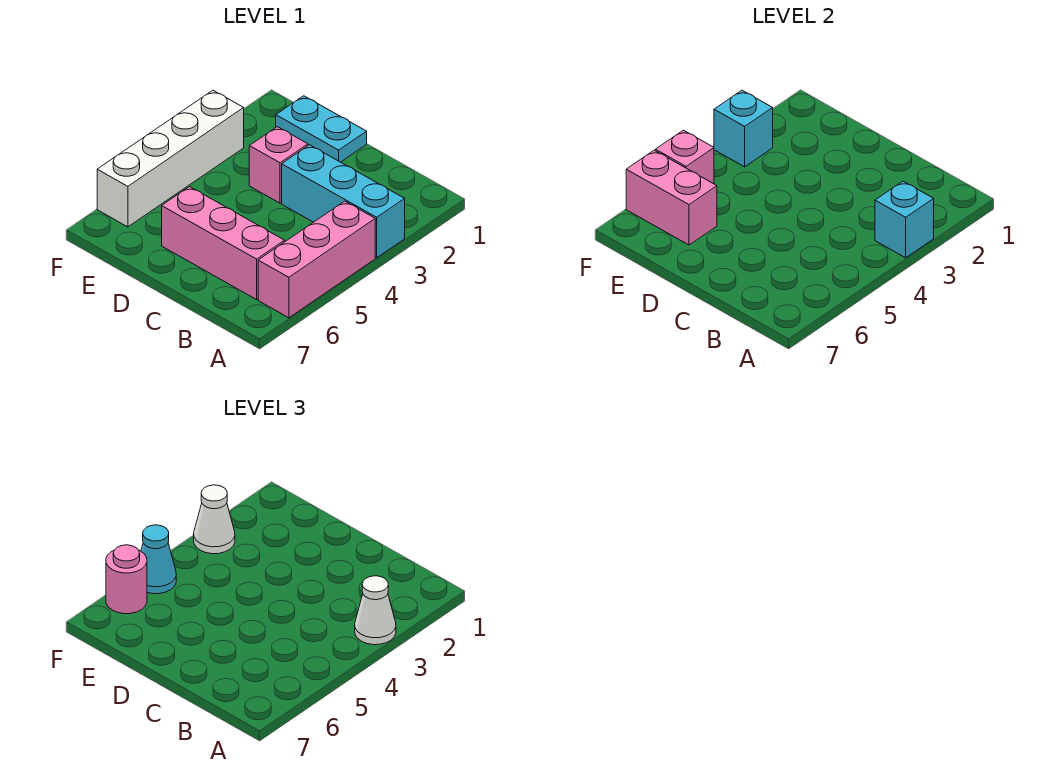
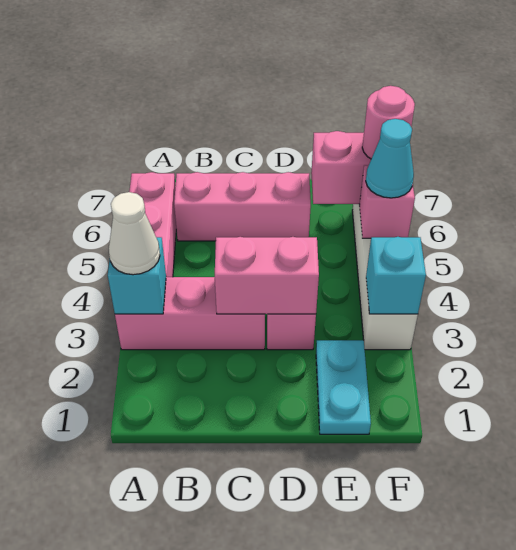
cyan 1x3 brick [282,145,405,258] -> pink 1x3 brick [115,277,265,350]
none -> pink 1x2 brick [215,237,319,314]
cyan 1x2 plate [276,96,367,162] -> cyan 1x2 plate turned to [316,340,371,434]
white 1x1 cone [194,485,235,554] -> none

